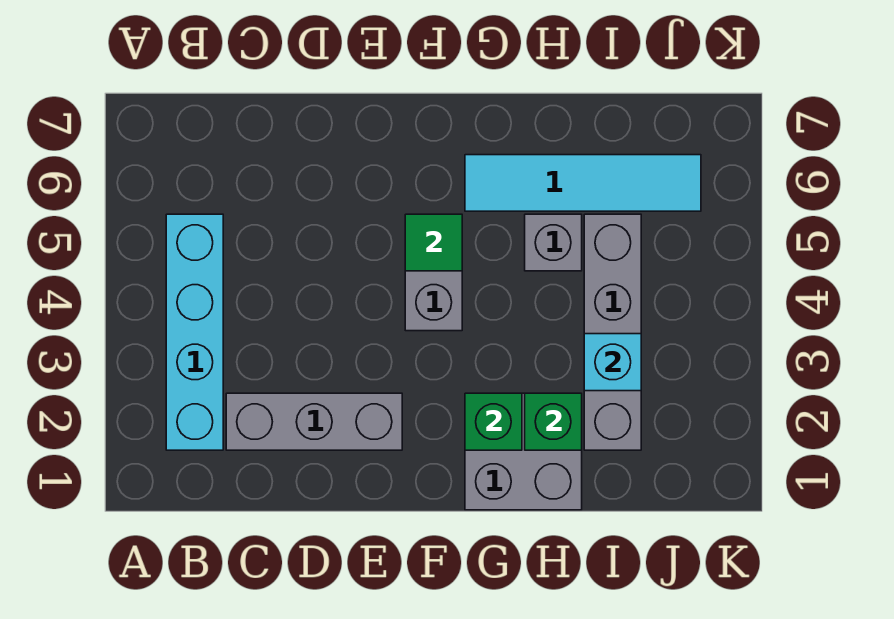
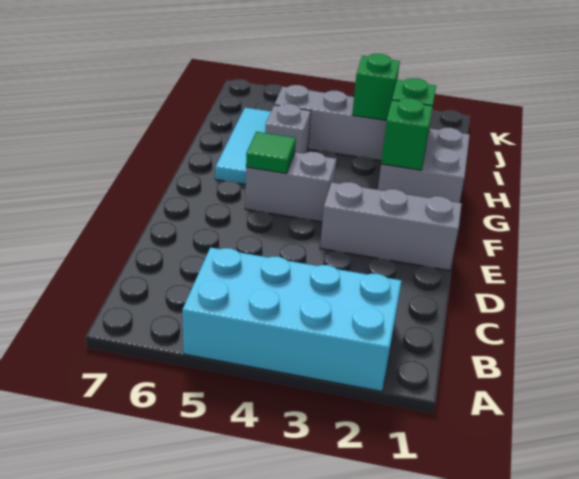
cyan 1x4 brick [166,214,223,450] -> cyan 2x4 brick [182,247,401,391]
grey 1x3 brick [226,393,402,450] -> grey 1x3 brick turned to [320,182,462,271]
cyan 1x4 tile [465,155,701,211] -> cyan 1x3 tile [215,108,271,184]
cyan 1x1 brick [584,334,641,391] -> green 1x1 brick [352,54,400,121]

